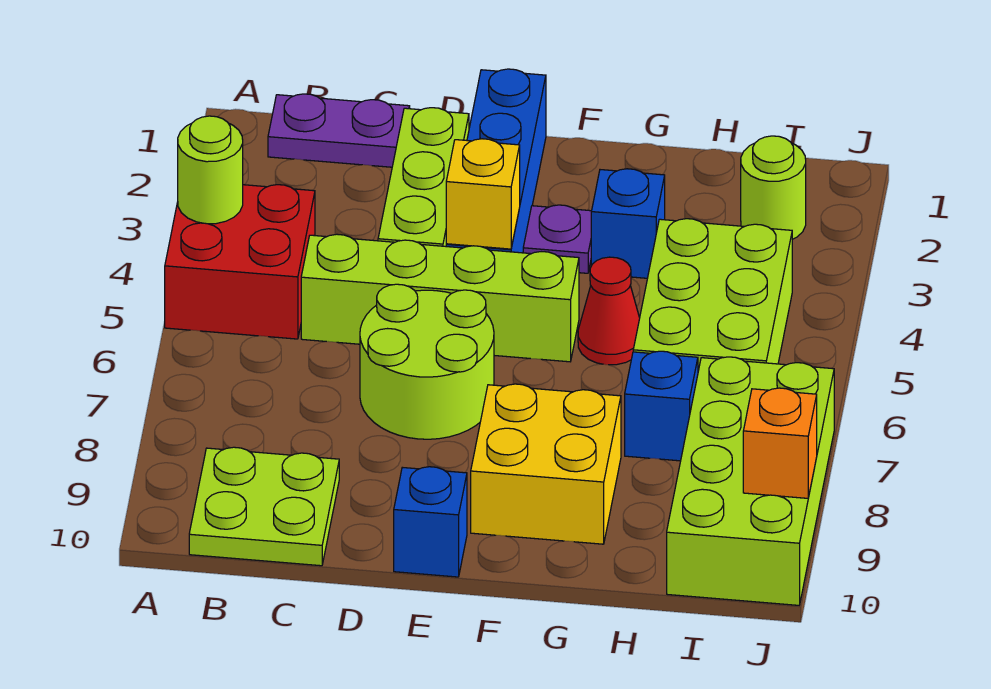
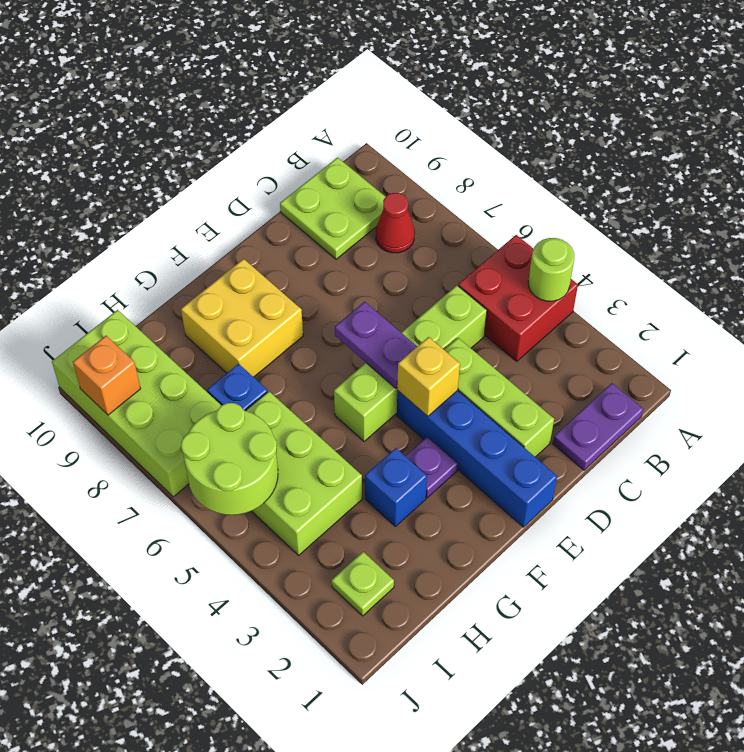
lime 2x2 round brick [360,284,494,439] -> lime 2x2 round brick moved to [181,403,278,515]
none -> purple 1x2 plate [335,302,417,388]
blue 1x1 brick [394,467,467,577] -> none
red 1x1 cone [578,257,640,365] -> red 1x1 cone moved to [376,193,415,253]
lime 1x1 round brick [741,136,806,239] -> lime 1x1 plate [332,552,394,616]

